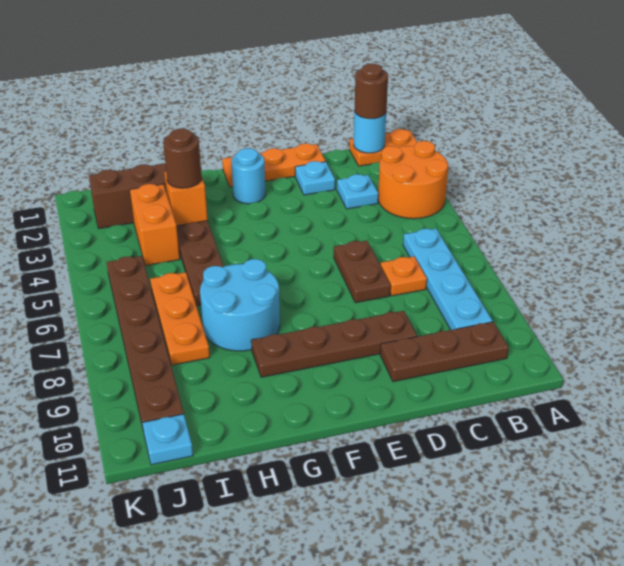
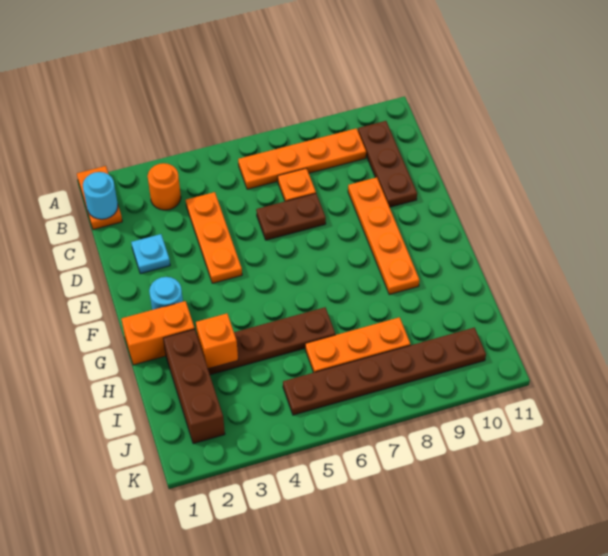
orange 2x2 round brick [378,141,448,219] -> orange 1x1 round brick [148,163,181,210]
brown 1x1 round brick [354,64,388,119] -> none
cyan 1x4 plate [403,229,492,330] -> orange 1x4 plate [238,128,366,189]
cyan 1x1 plate [337,174,378,209] -> none
orange 1x3 plate [222,143,326,187] -> orange 1x3 plate moved to [186,192,242,283]
brown 1x4 plate [251,311,417,377] -> orange 1x4 plate [348,177,419,294]
cyan 2x2 round brick [200,259,280,351] -> none
brown 1x1 round brick [163,129,202,188] -> none
orange 1x2 brick [130,184,180,266] -> orange 1x2 brick moved to [121,301,195,365]
cyan 1x1 plate [142,414,193,465] -> none

